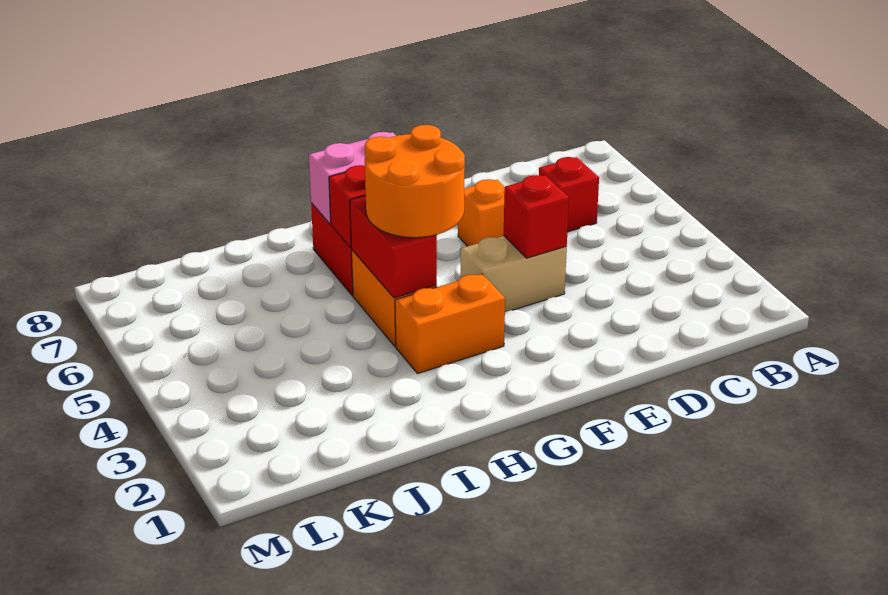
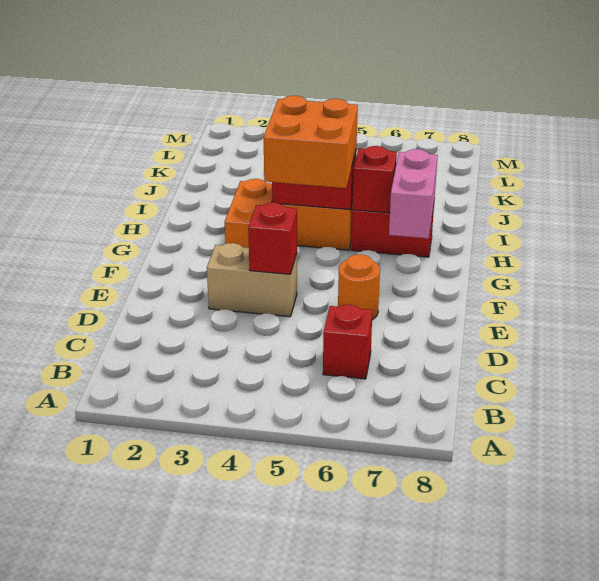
tan 1x2 brick [461,236,567,312] -> tan 1x2 brick turned to [207,243,297,317]
orange 1x1 brick [458,179,505,246] -> orange 1x1 round brick [338,254,380,320]
orange 2x2 round brick [365,125,465,238] -> orange 2x2 brick [264,96,358,188]

